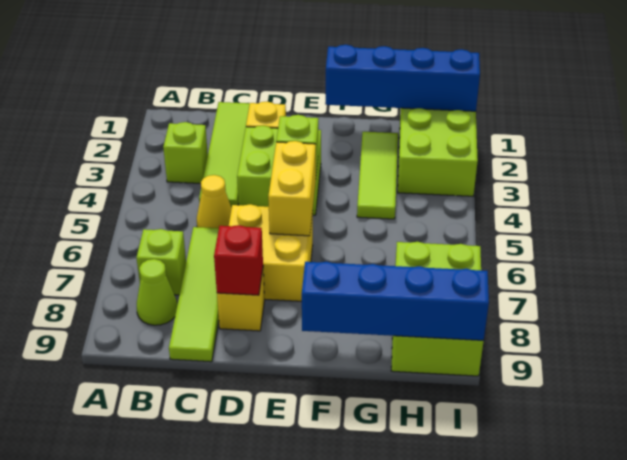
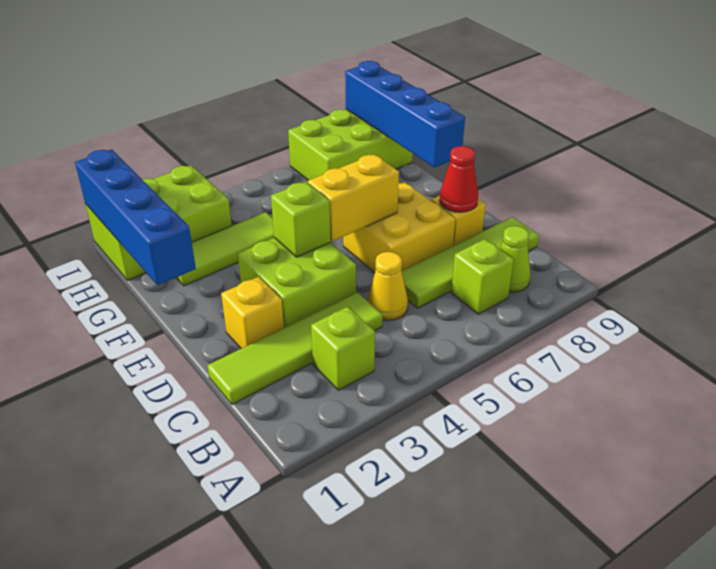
red 1x1 brick [214,225,263,295] -> red 1x1 cone [439,146,478,212]

